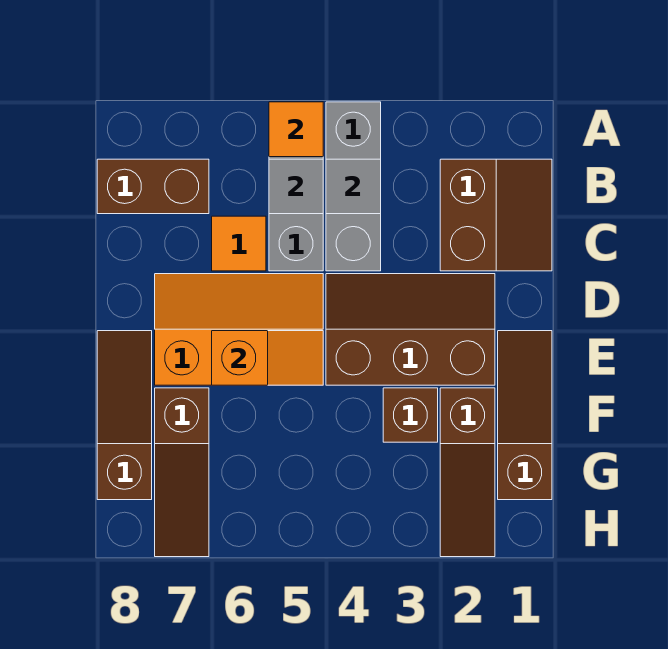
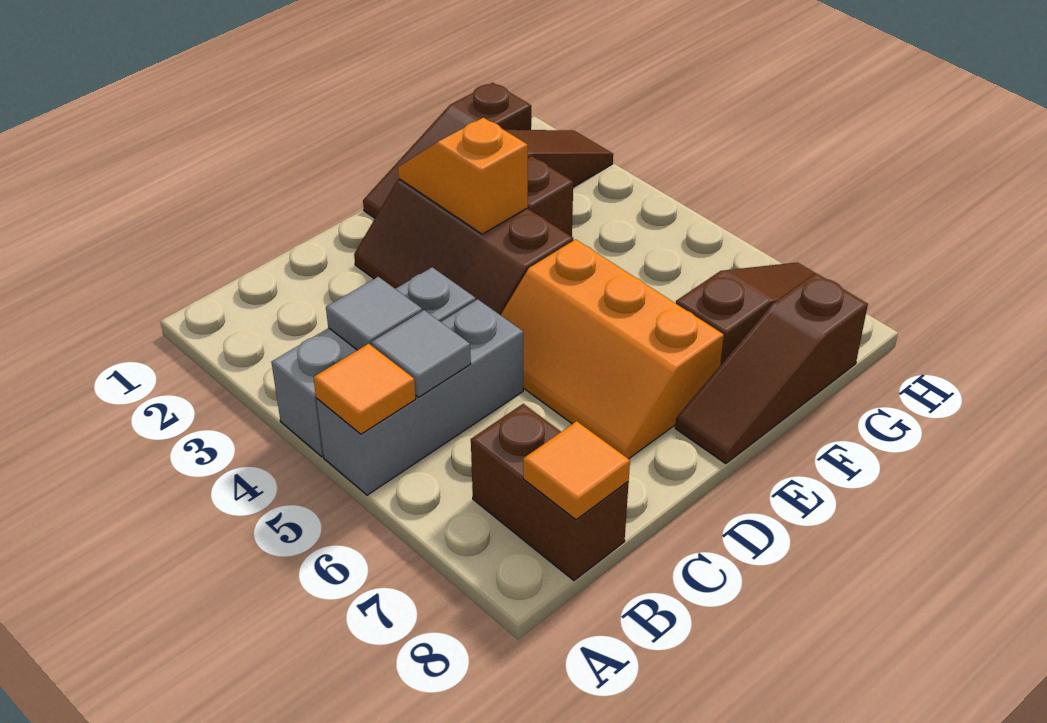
brown 2x2 slope [440,159,552,271] -> none
orange 1x1 tile [212,216,266,271] -> orange 1x1 tile moved to [523,421,630,520]
orange 1x2 slope [212,331,323,385] -> orange 1x2 slope moved to [398,118,528,234]

